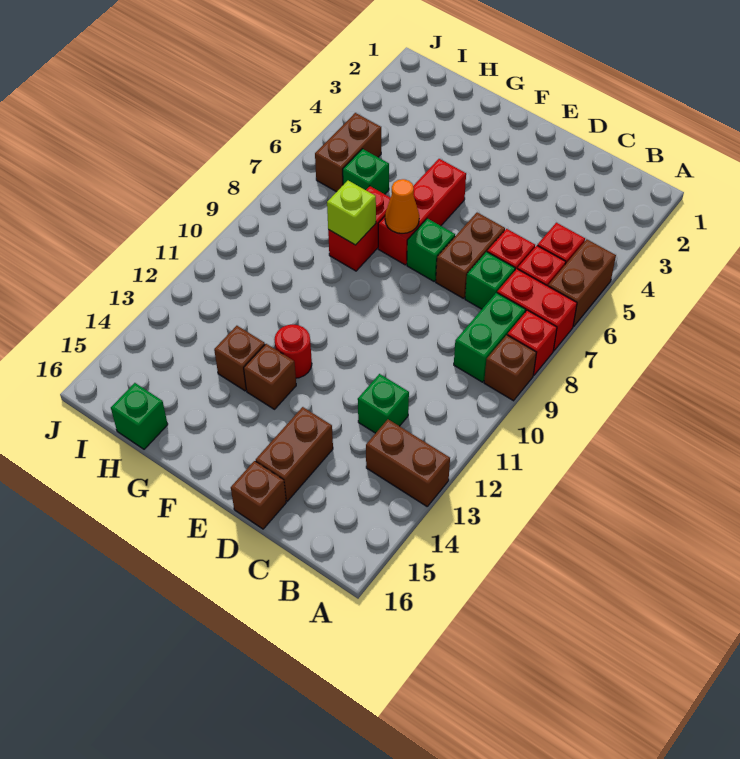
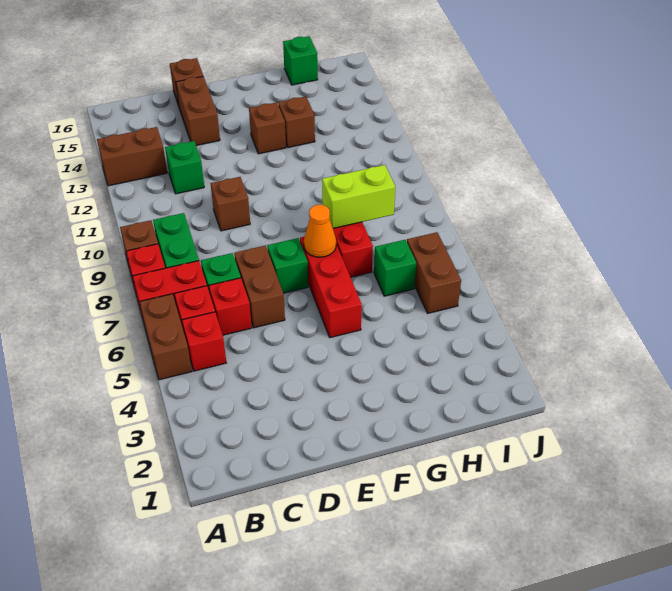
none -> brown 1x1 brick [210,177,250,231]
red 1x1 round brick [274,325,312,378] -> none
lime 1x1 brick [327,181,376,245] -> lime 1x2 brick [322,165,395,228]

